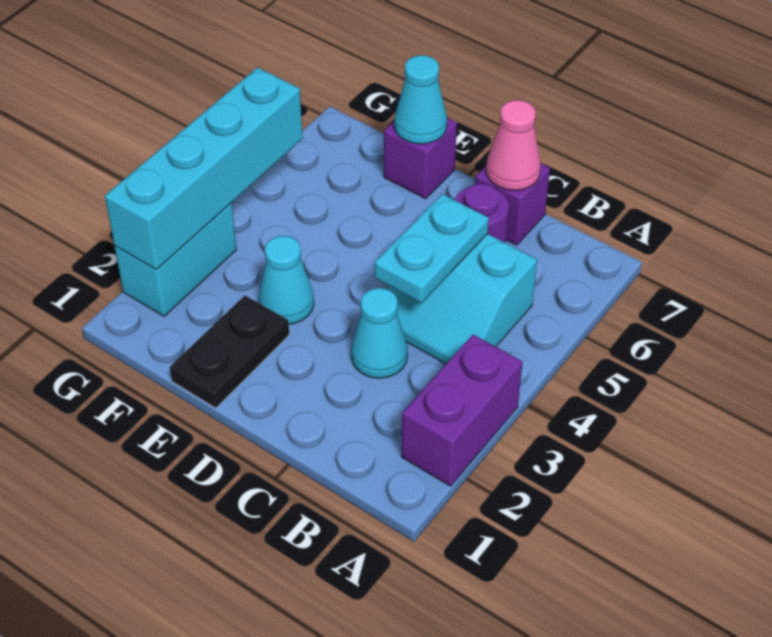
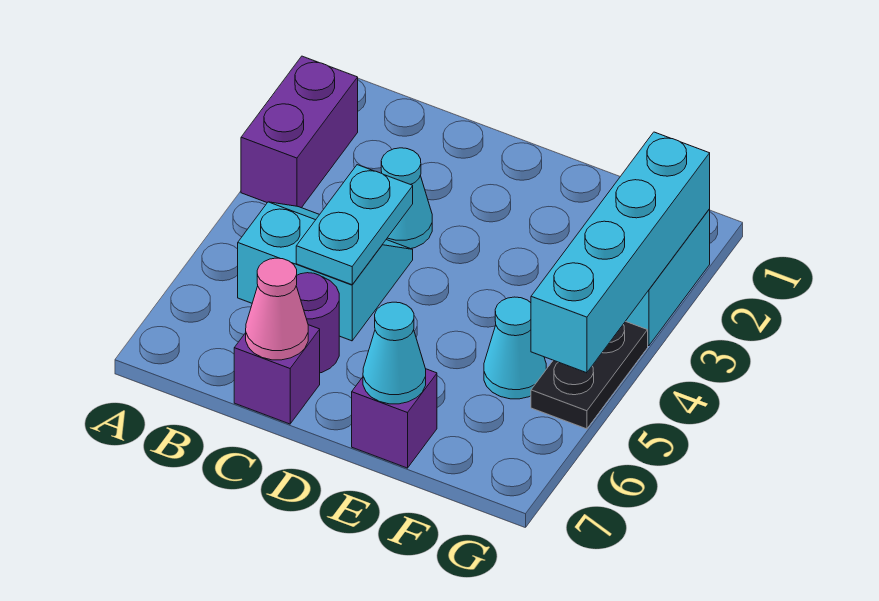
black 1x2 plate [170,295,289,408] -> black 1x2 plate moved to [531,321,648,429]
cyan 1x1 cone [259,236,314,324] -> cyan 1x1 cone moved to [484,297,546,399]

